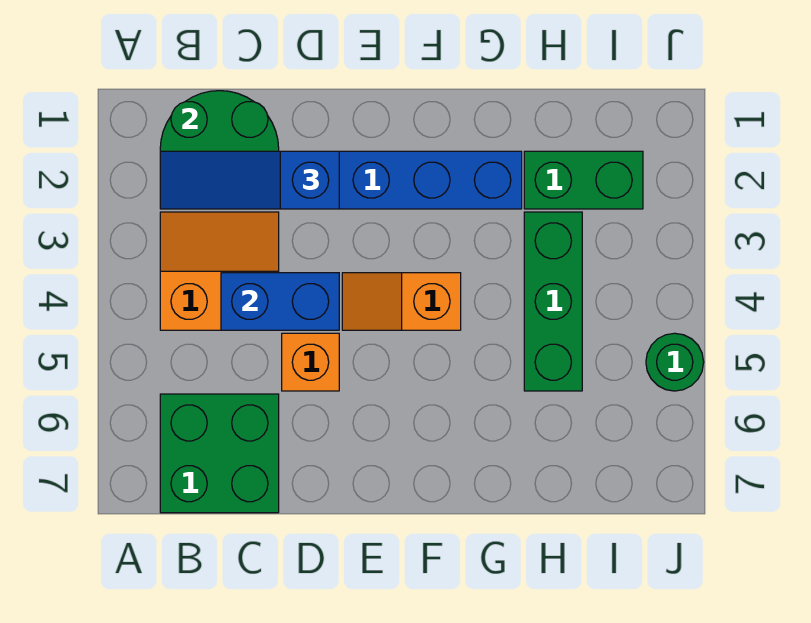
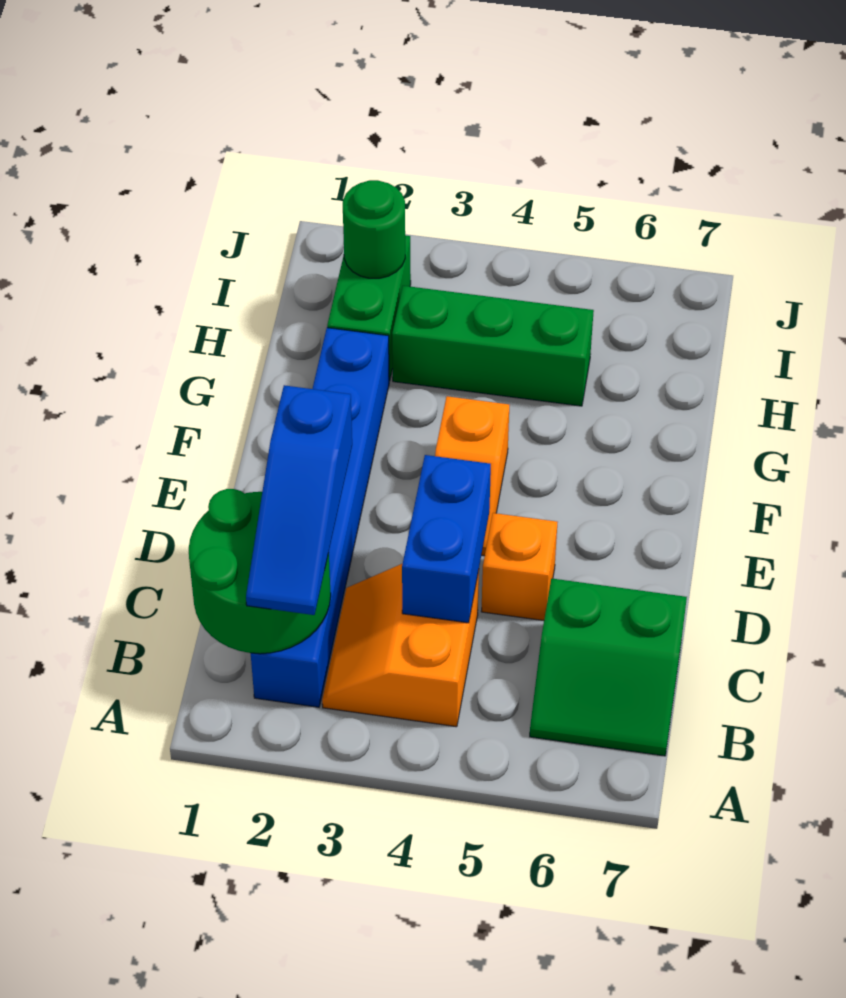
green 2x2 brick [160,394,279,513] -> green 2x2 slope [530,579,687,756]
green 1x1 round brick [646,333,704,391] -> green 1x1 round brick moved to [343,180,405,278]

